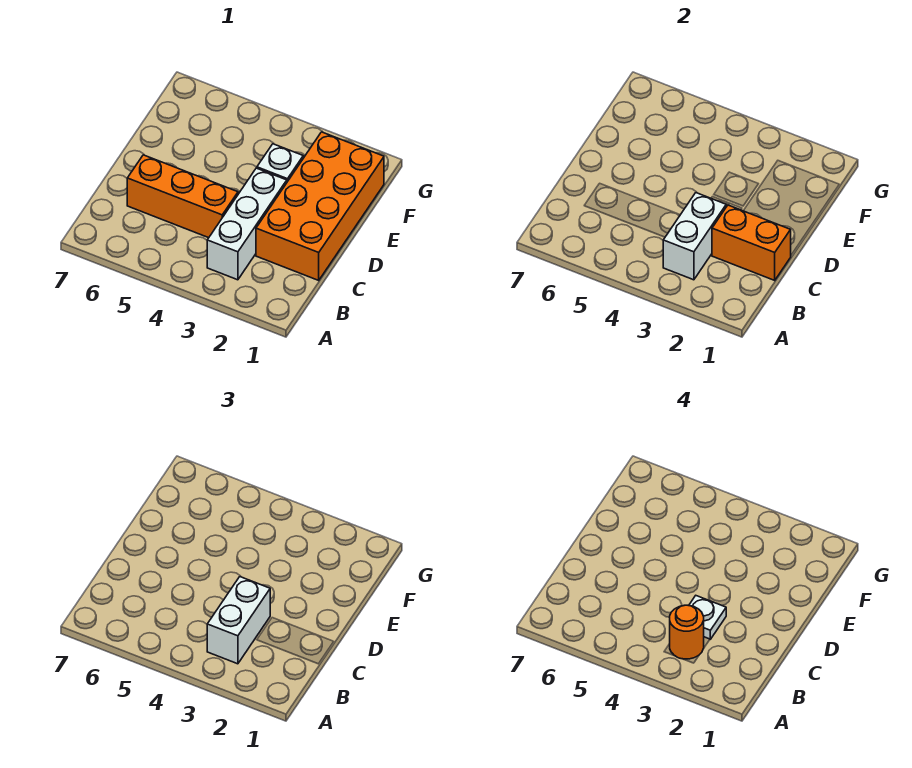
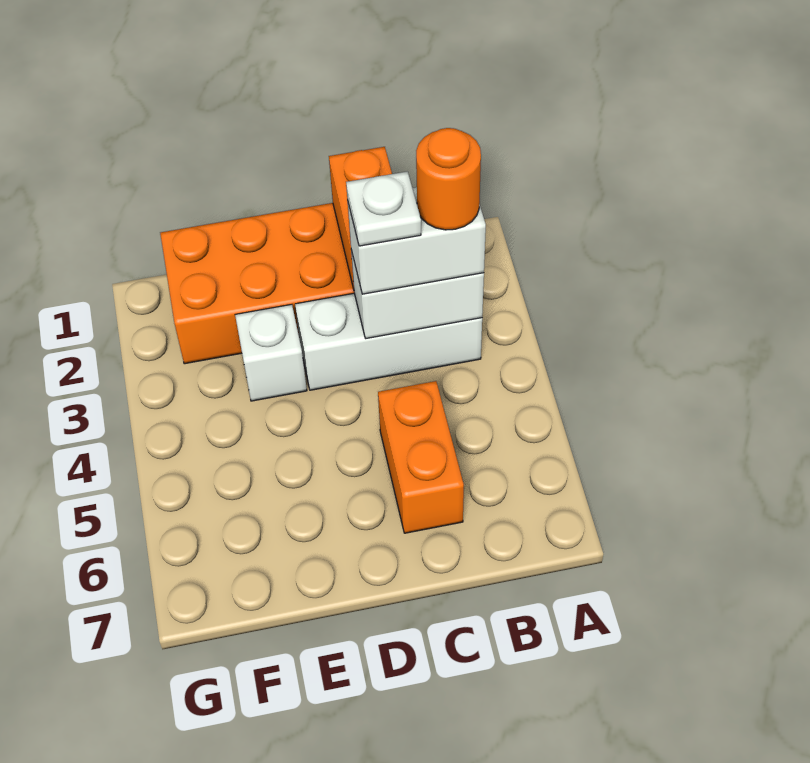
orange 1x3 brick [127,155,238,238] -> orange 1x2 brick [378,381,464,533]

